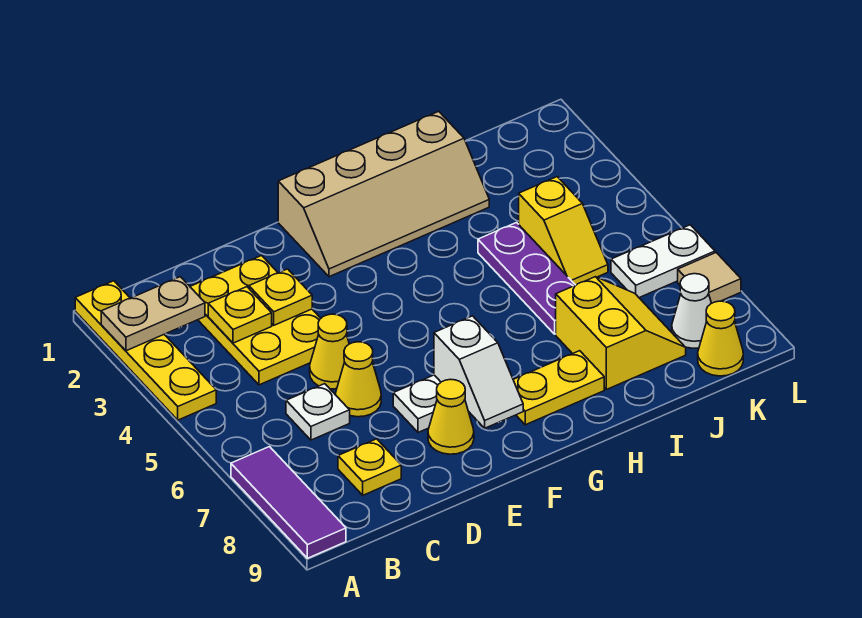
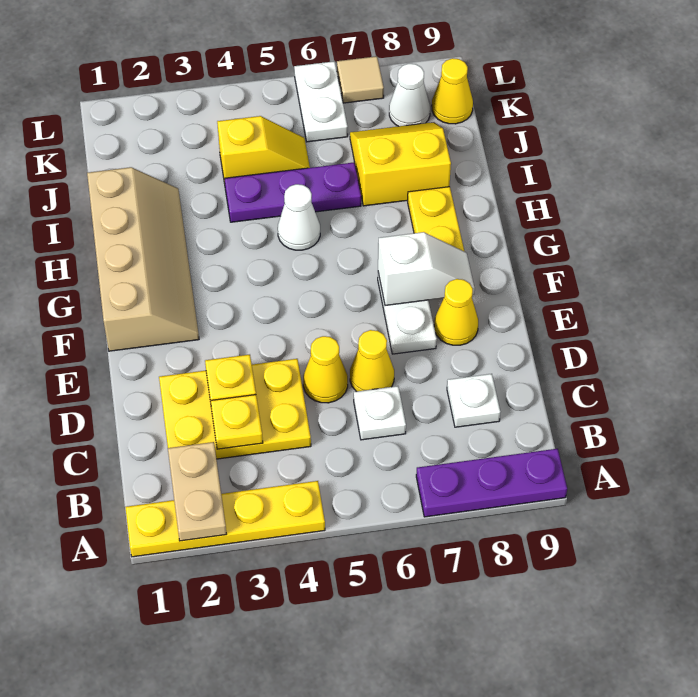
purple 1x3 tile [231,447,346,558] -> purple 1x3 plate [416,449,567,517]
yellow 1x1 plate [338,439,401,495] -> white 1x1 plate [447,374,500,427]
none -> white 1x1 cone [278,184,320,250]

